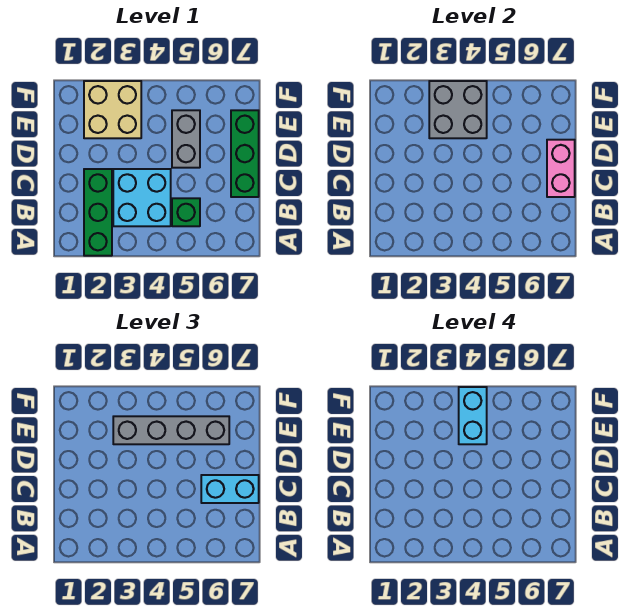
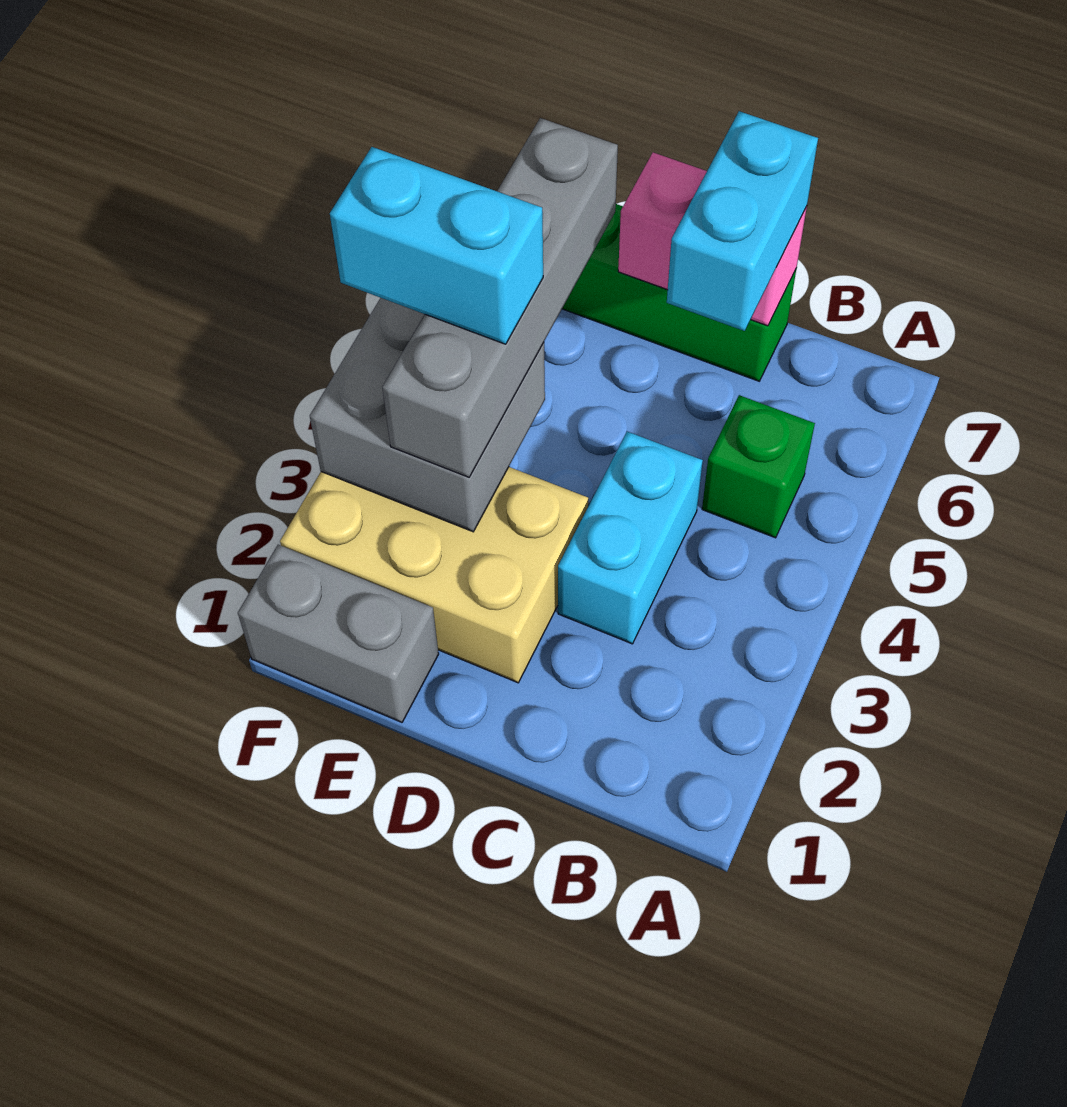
green 1x3 brick [84,169,112,256] -> none
cyan 2x2 brick [113,169,171,226] -> cyan 1x2 brick [558,432,703,644]
grey 1x2 brick [172,110,200,168] -> grey 1x2 brick moved to [238,545,439,722]
tan 2x2 brick [84,81,141,138] -> tan 2x3 brick [280,467,588,683]

